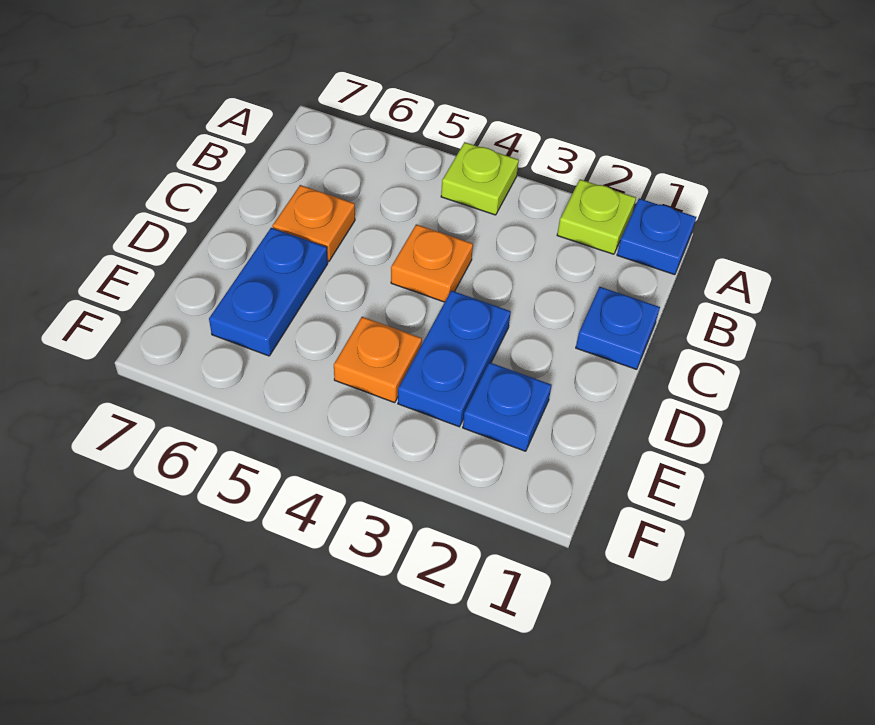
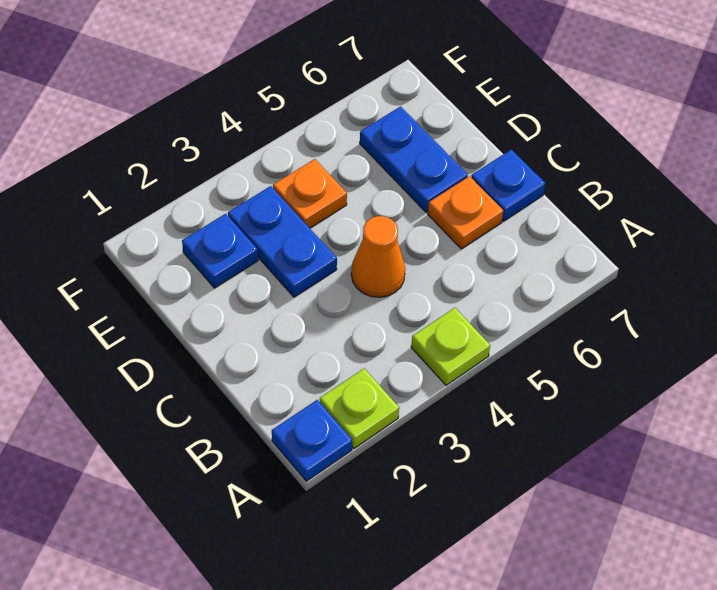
blue 1x1 plate [576,287,660,369] -> blue 1x1 plate moved to [471,149,545,221]
orange 1x1 plate [391,224,473,302] -> orange 1x1 cone [351,216,405,297]

